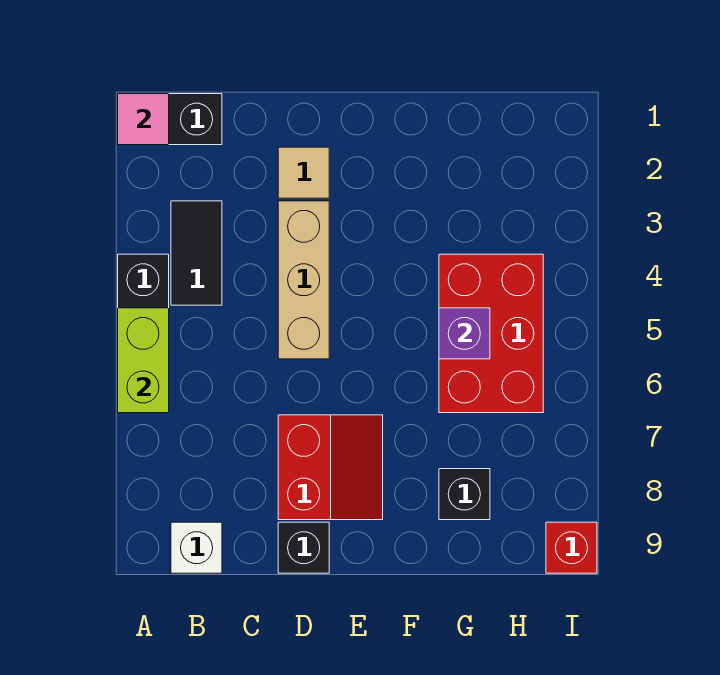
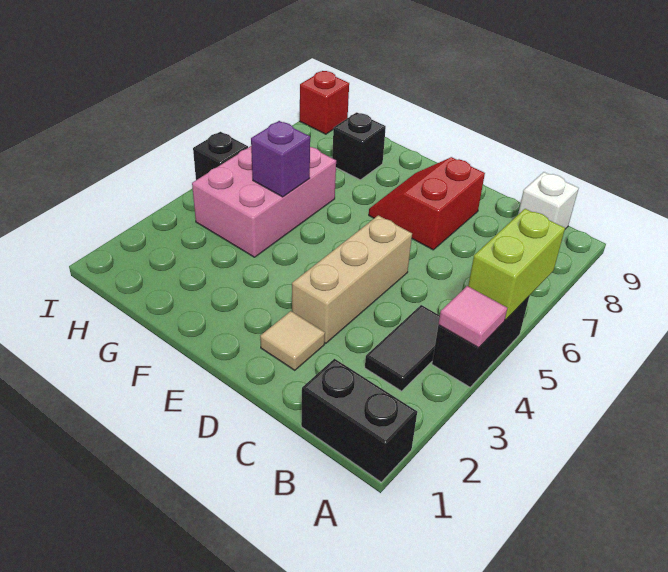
pink 1x1 tile [118,94,169,145] -> pink 1x1 tile moved to [438,286,507,348]
black 1x1 brick [278,522,329,573] -> black 1x1 brick moved to [193,132,248,180]
red 2x3 brick [439,254,543,413] -> pink 2x3 brick [192,146,336,257]

